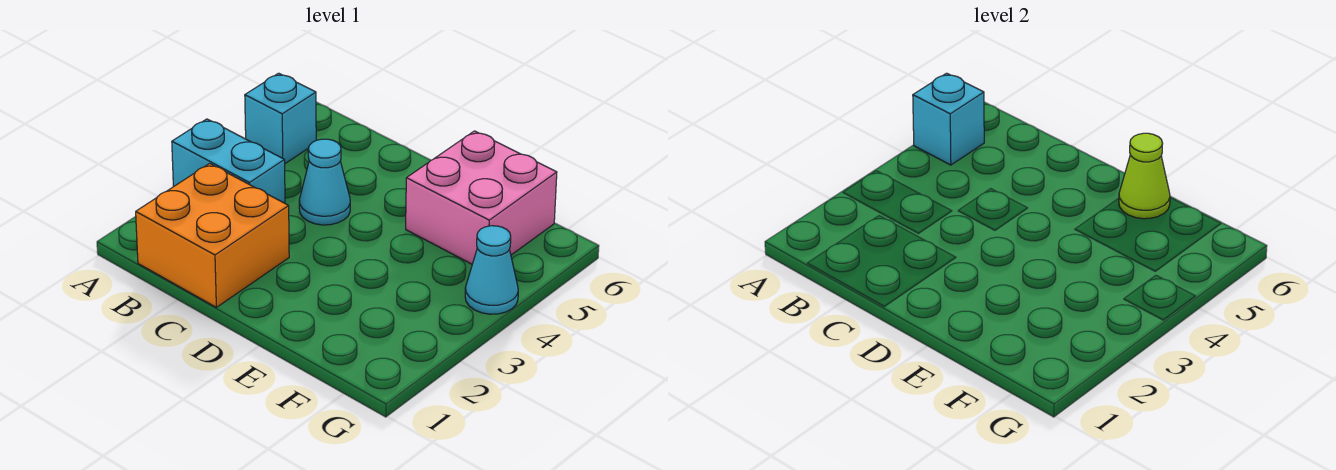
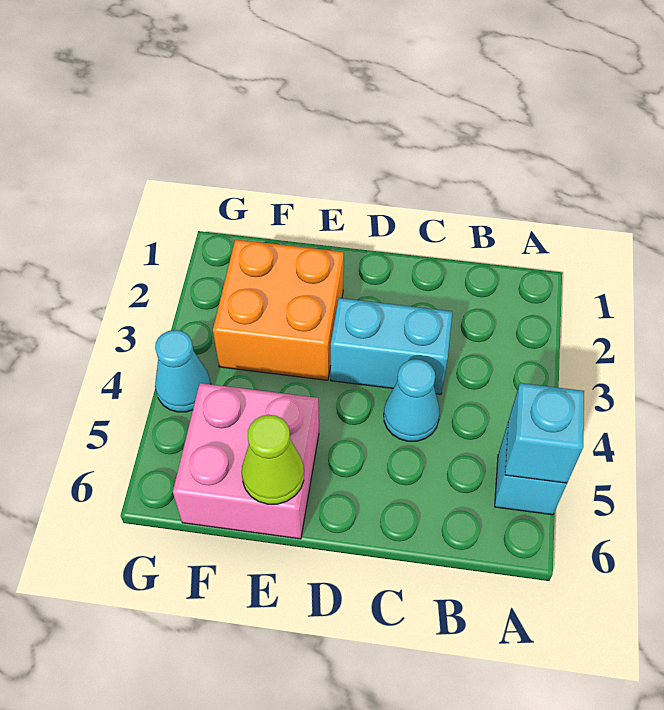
cyan 1x2 brick [172,119,285,203] -> cyan 1x2 brick moved to [331,298,452,394]
orange 2x2 brick [136,164,289,307] -> orange 2x2 brick moved to [213,239,344,380]

